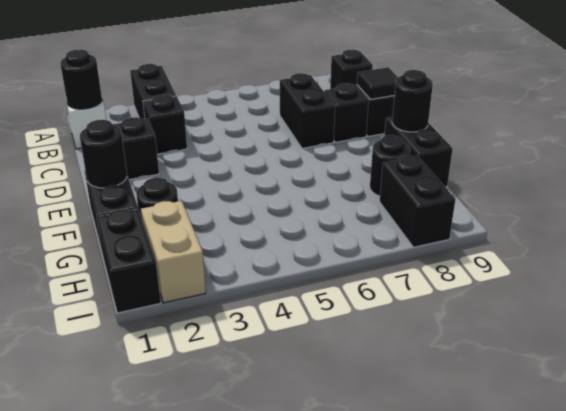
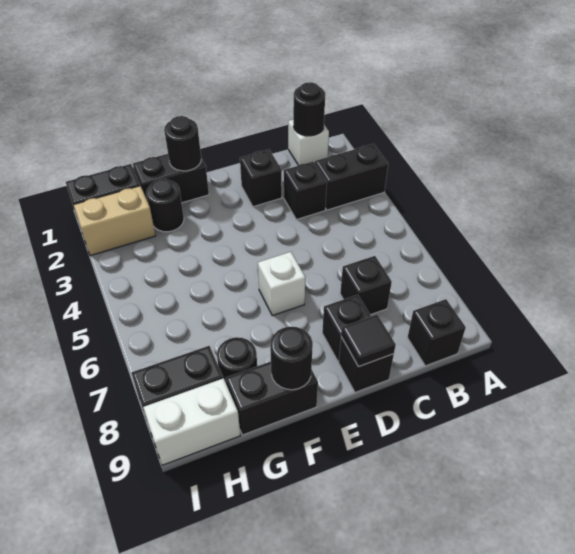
black 1x2 brick [280,73,335,148] -> black 1x1 brick [340,256,392,315]
none -> white 1x1 brick [258,252,305,316]
none -> white 1x2 brick [143,378,240,465]

